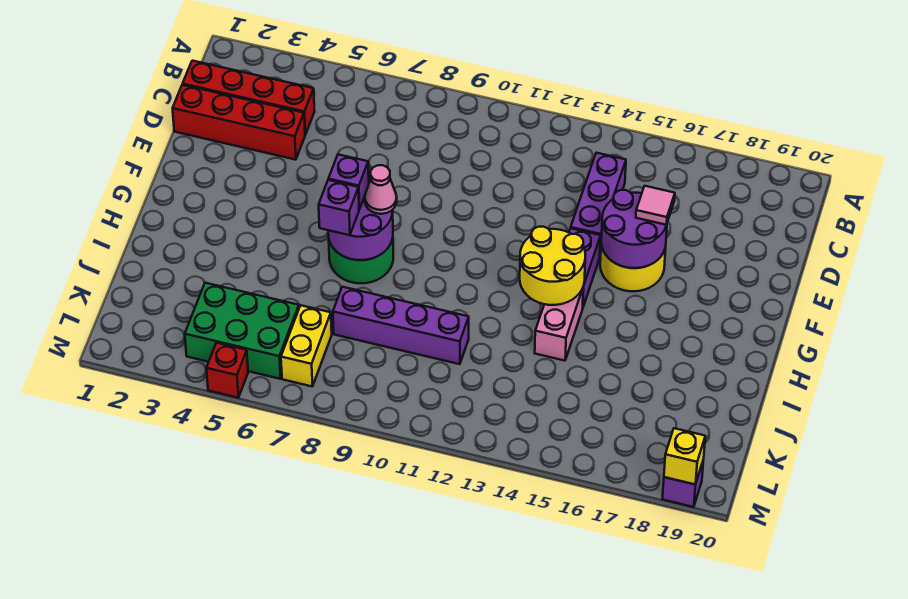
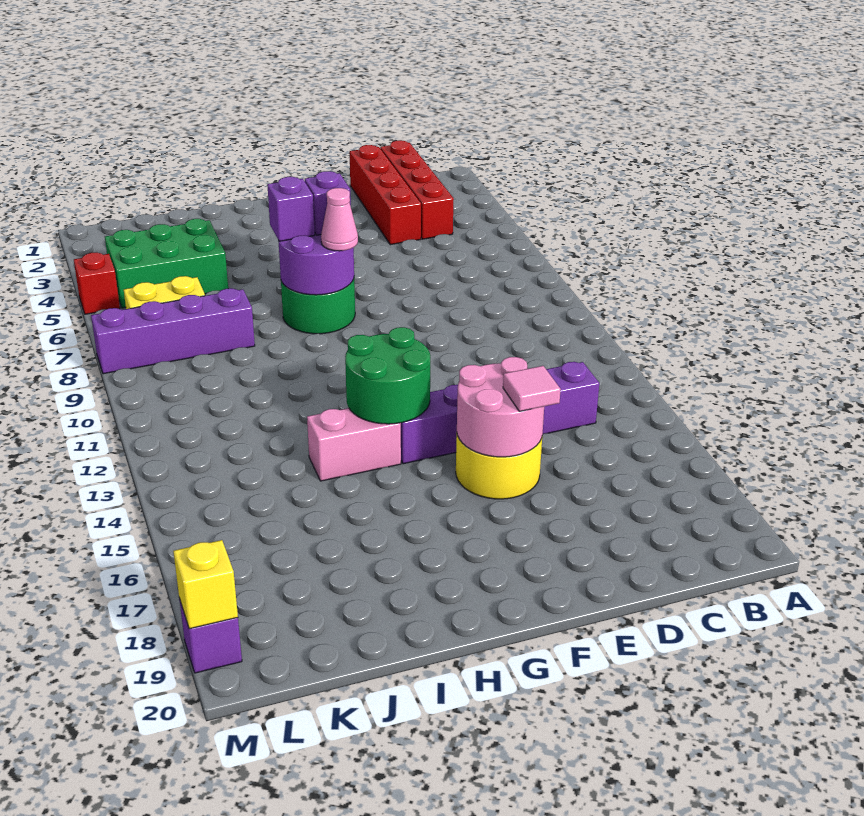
purple 2x2 round brick [601,190,667,268] -> pink 2x2 round brick [457,357,544,457]
yellow 2x2 round brick [520,227,586,305] -> green 2x2 round brick [345,327,430,424]
purple 1x4 brick [333,287,469,364] -> purple 1x4 brick turned to [91,288,255,374]
green 2x3 brick [185,283,299,379] -> green 2x3 brick turned to [105,219,228,308]

